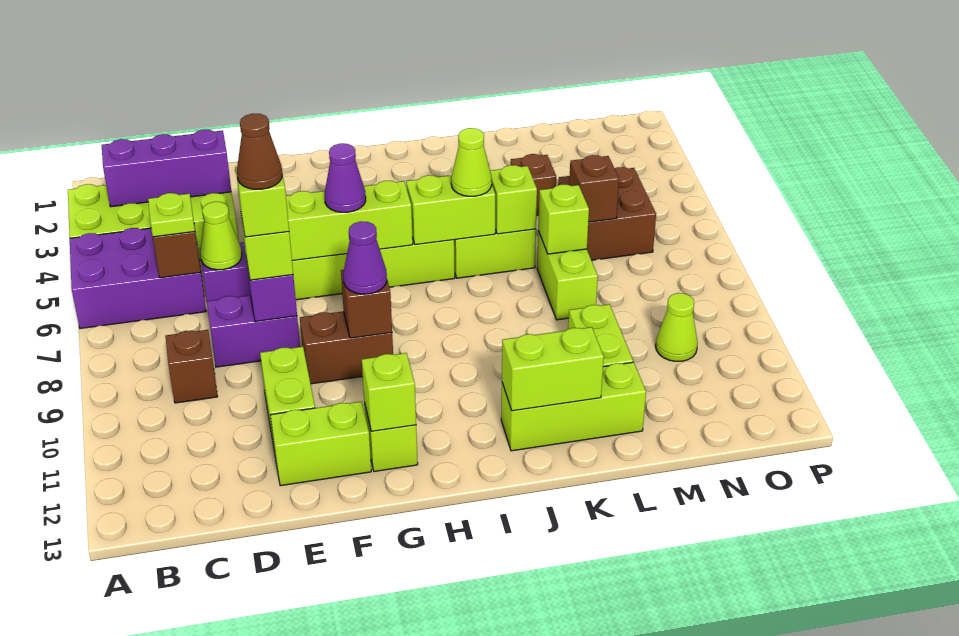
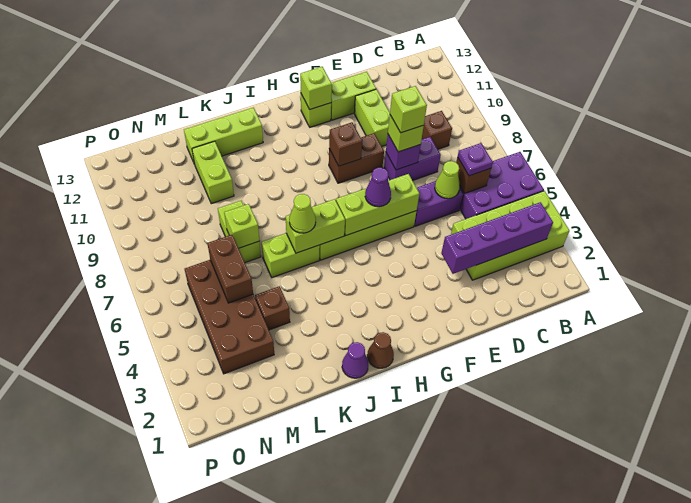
purple 1x3 brick [102,130,231,207] -> purple 1x4 brick [441,202,553,274]
lime 1x1 plate [148,193,195,237] -> purple 1x1 plate [458,143,493,176]
brown 1x1 cone [237,114,282,190] -> brown 1x1 cone moved to [367,332,394,368]
purple 1x1 cone [343,221,387,294] -> purple 1x1 cone moved to [342,342,368,378]
lime 1x2 brick [502,327,604,411] -> none
lime 1x1 brick [490,165,537,234] -> none
brown 2x2 brick [558,167,656,260] -> brown 2x4 brick [185,260,274,374]
brown 1x1 brick [569,155,619,222] -> brown 1x2 brick [207,235,253,303]
lime 1x1 cone [656,293,698,361] -> none

